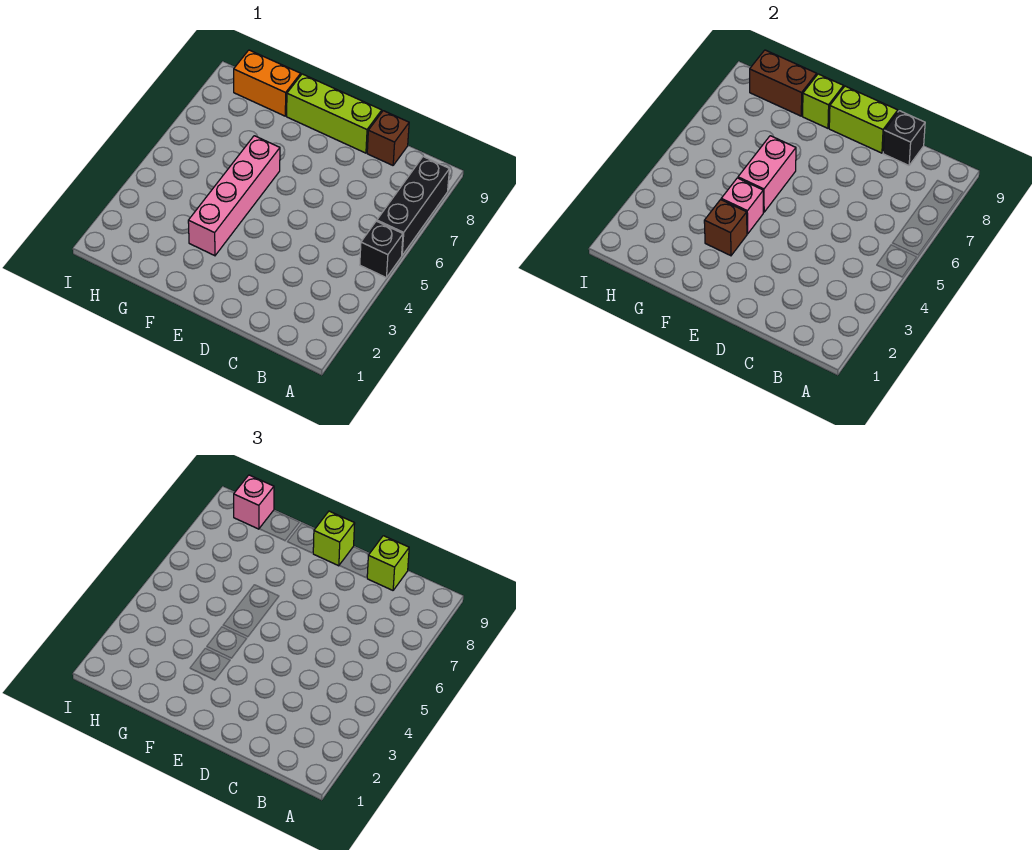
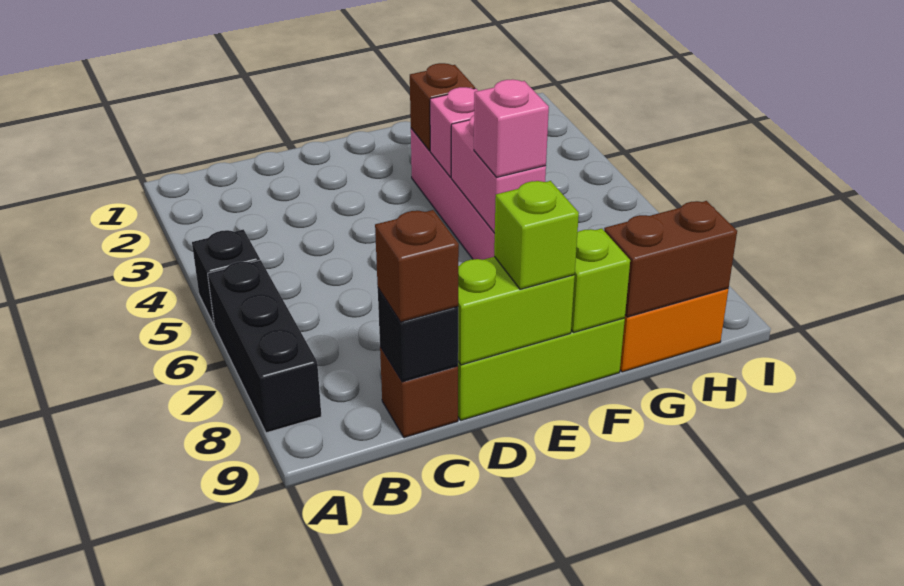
lime 1x1 brick [367,536,409,590] -> brown 1x1 brick [375,210,459,322]
pink 1x1 brick [234,475,274,529] -> pink 1x1 brick moved to [474,79,549,177]

